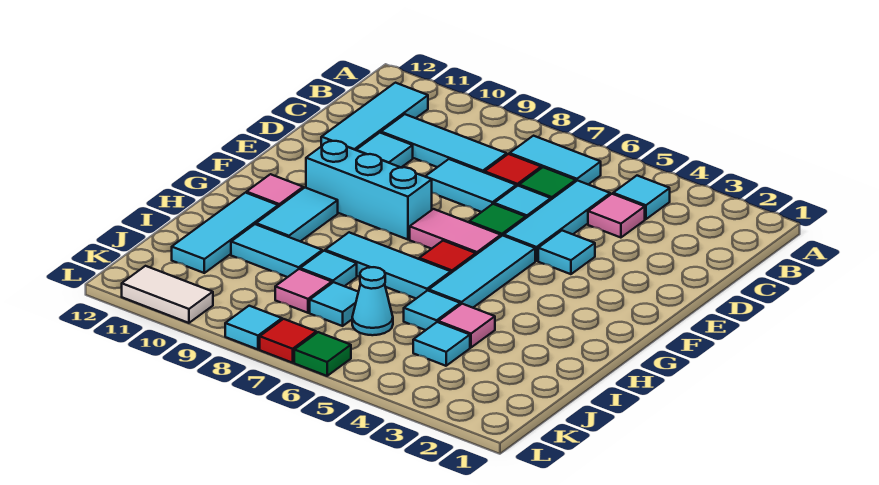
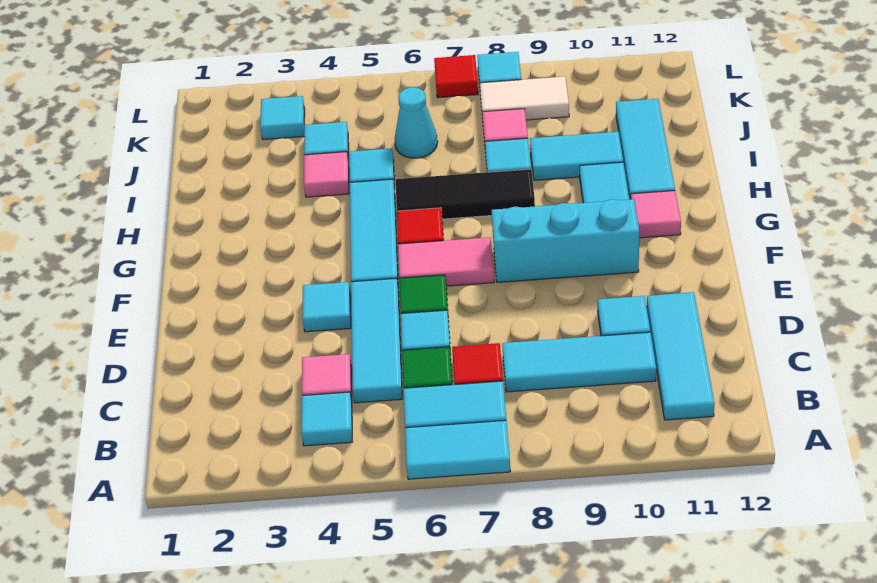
cyan 1x2 tile [425,159,516,212] -> cyan 1x2 tile moved to [405,420,510,479]
cyan 1x3 tile [325,232,451,298] -> black 1x3 tile [396,169,535,219]
cyan 1x1 tile [310,282,358,326] -> cyan 1x1 tile moved to [260,96,305,140]
green 1x1 tile [294,332,351,376] -> none
white 1x2 tile [122,266,213,323] -> white 1x2 tile moved to [480,76,569,120]

